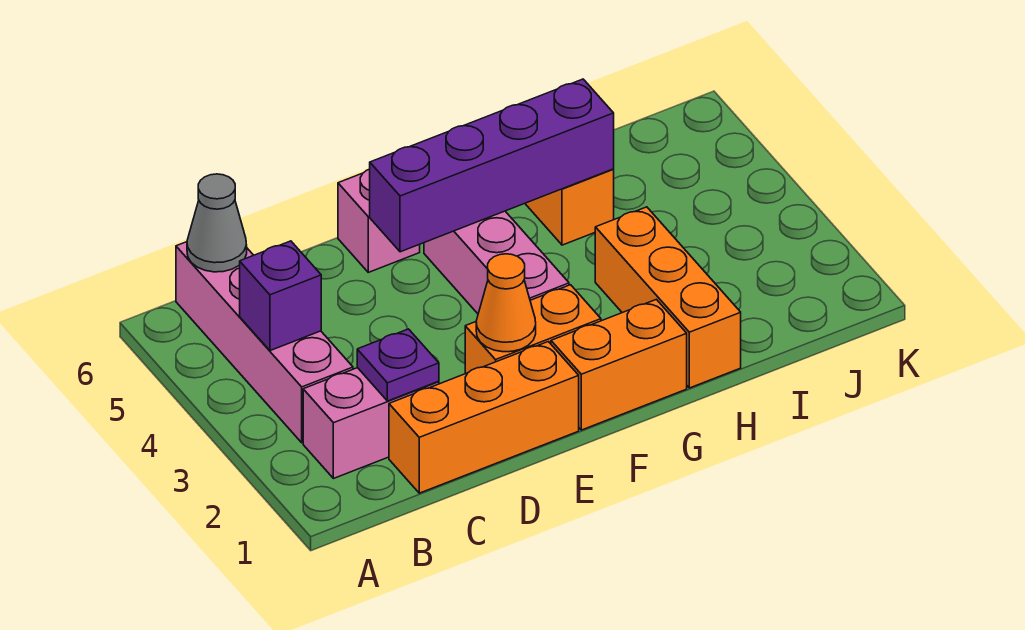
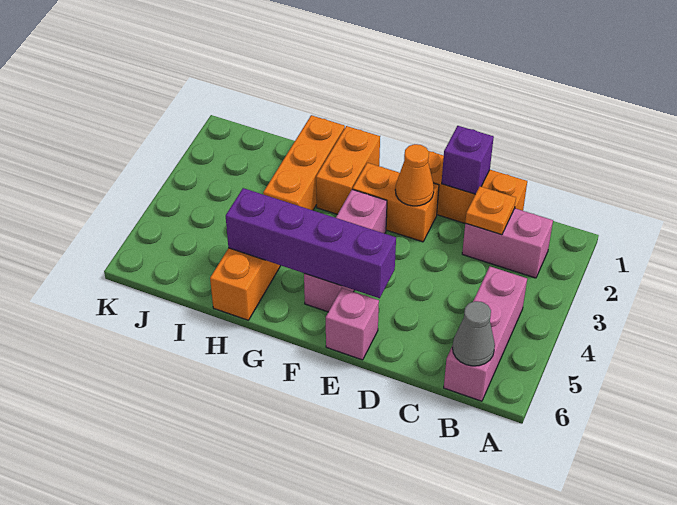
pink 1x4 brick [176,242,353,443] -> pink 1x3 brick [444,267,527,401]
purple 1x1 brick [240,241,321,351] -> purple 1x1 brick moved to [442,126,494,194]
purple 1x1 plate [357,329,439,401] -> orange 1x1 plate [465,186,516,235]
orange 1x2 brick [551,299,687,430] -> orange 1x2 brick turned to [316,126,380,214]

